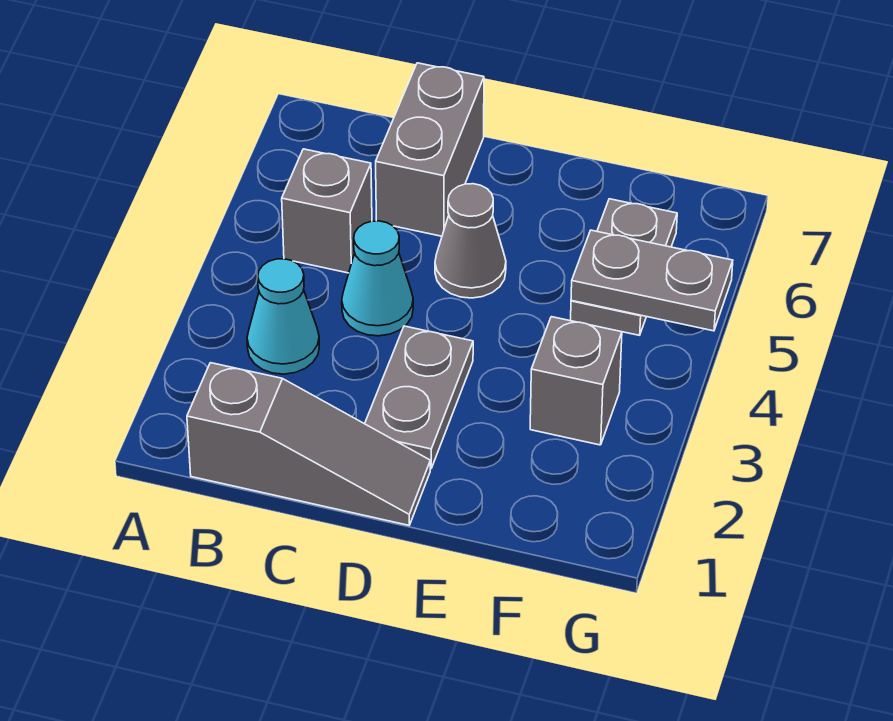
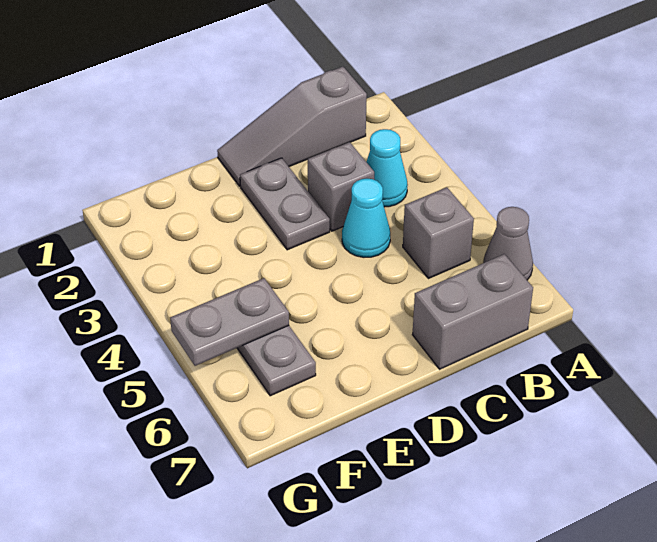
grey 1x2 brick [376,63,484,236] -> grey 1x2 brick turned to [412,254,533,369]
grey 1x1 cone [435,184,506,298] -> grey 1x1 cone moved to [483,207,533,280]
grey 1x1 brick [530,317,622,445] -> grey 1x1 brick moved to [308,142,374,231]

